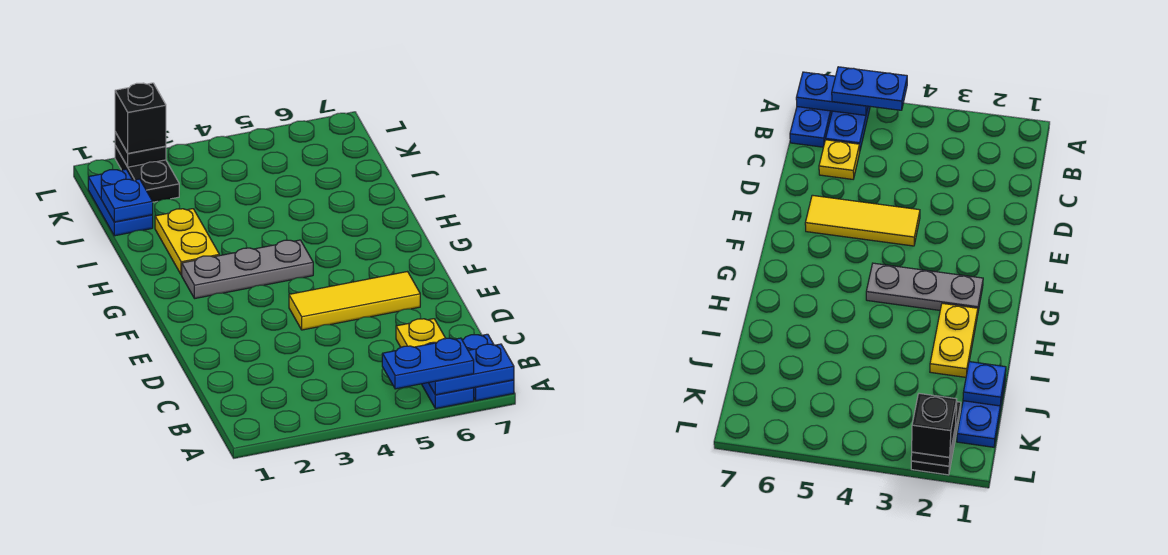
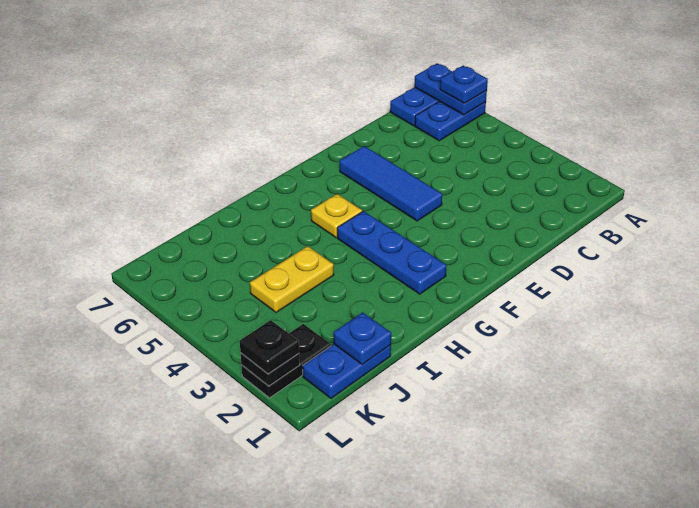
blue 1x2 plate [382,338,474,389] -> blue 1x1 plate [440,66,488,103]
yellow 1x1 plate [396,319,446,347] -> yellow 1x1 plate moved to [311,194,362,238]
yellow 1x3 tile [289,272,420,330] -> blue 1x3 tile [340,146,442,221]
grey 1x3 plate [182,240,313,299] -> blue 1x3 plate [337,211,447,294]
yellow 1x2 plate [155,209,219,275] -> yellow 1x2 plate moved to [250,246,334,312]
black 1x1 brick [115,83,166,153] -> black 1x1 plate [240,320,299,374]

